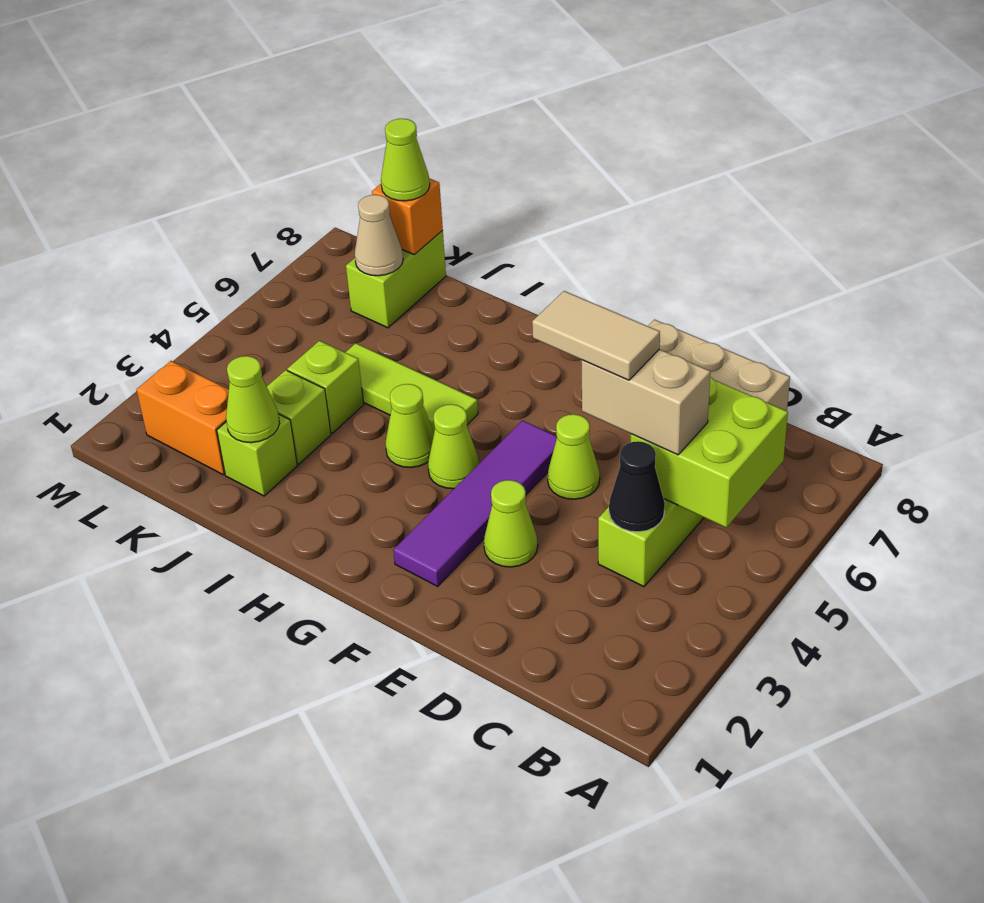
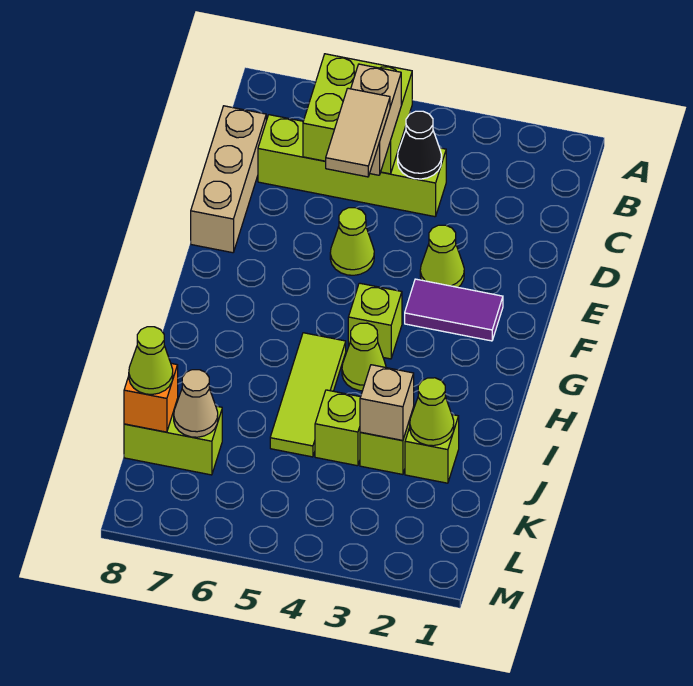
purple 1x4 tile [393,421,557,586] -> purple 1x2 tile [405,279,503,341]
lime 1x1 cone [428,404,479,489] -> lime 1x1 brick [348,283,402,359]
none -> tan 1x1 brick [360,365,414,441]
orange 1x2 brick [137,361,229,475] -> none

